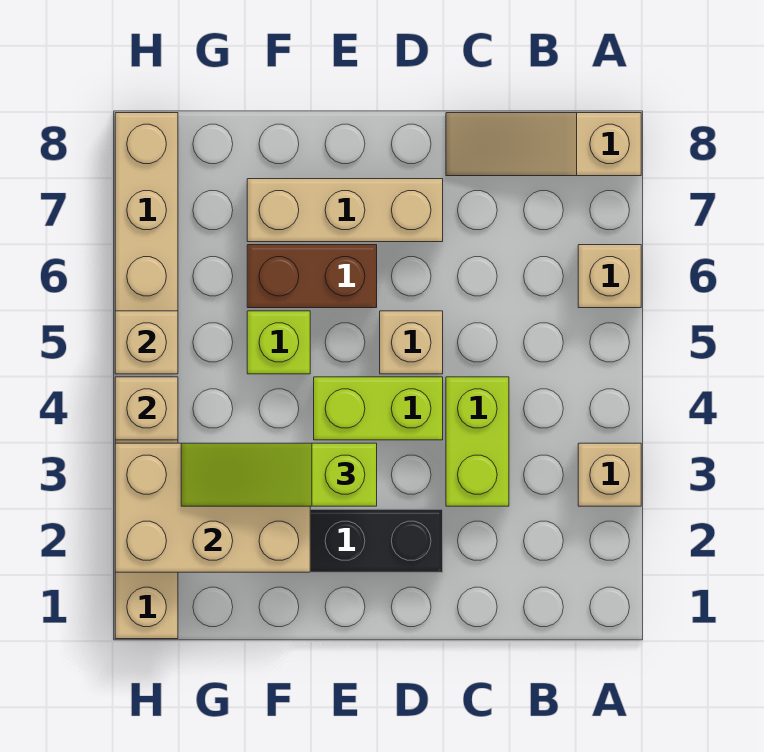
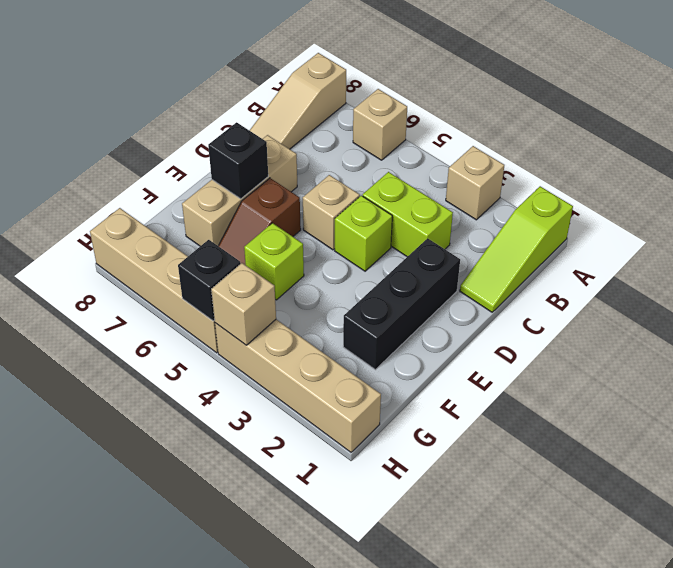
lime 1x2 brick [314,377,443,440] -> lime 1x1 brick [335,196,392,271]
lime 1x3 slope [181,443,377,506] -> lime 1x3 slope moved to [460,186,573,312]
brown 1x2 brick [247,245,377,308] -> brown 1x2 slope [219,178,301,265]
none -> black 1x1 brick [208,122,268,199]
tan 2x3 brick [115,443,310,572] -> none
tan 1x1 brick [115,311,178,374] -> black 1x1 brick [178,240,241,321]

